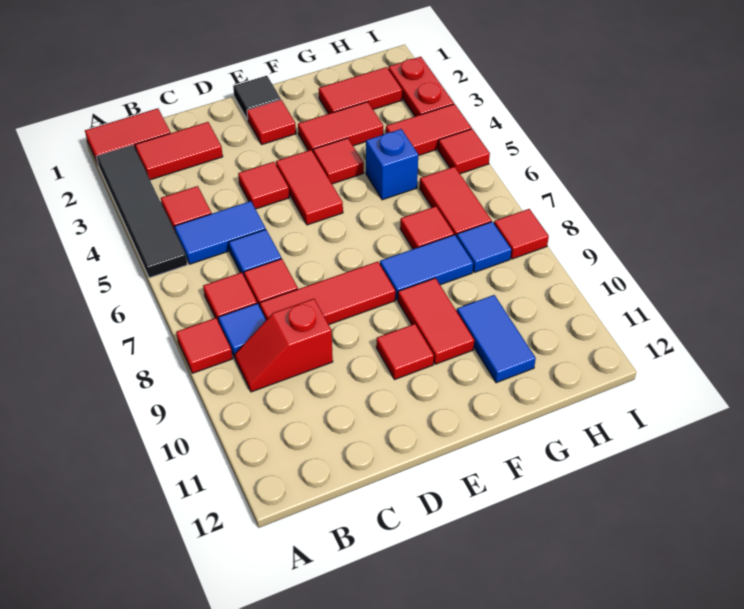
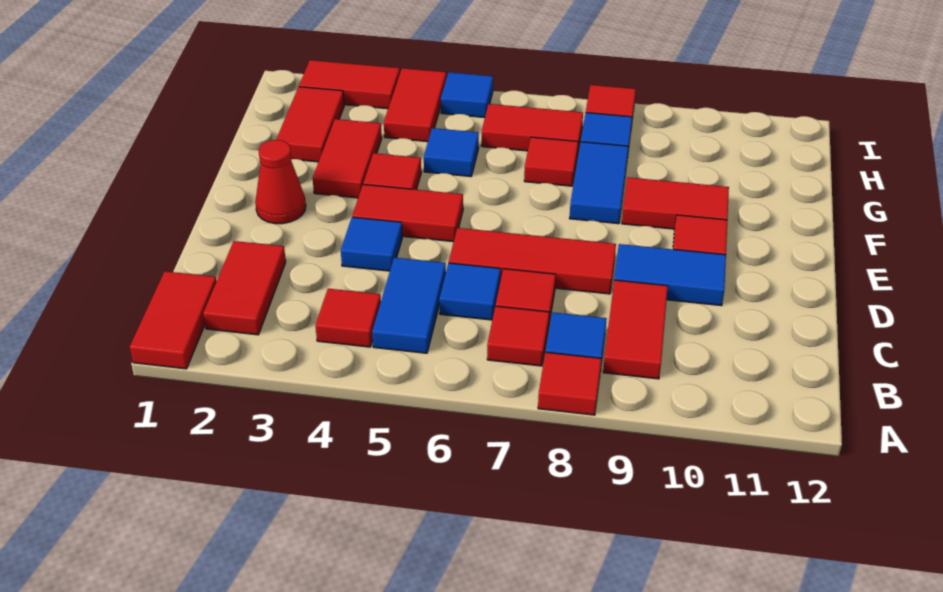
black 1x4 tile [96,145,187,278] -> none
red 1x2 slope [235,299,333,392] -> red 1x2 tile [603,280,668,379]
red 1x3 tile [260,262,395,325] -> red 1x3 tile turned to [449,228,616,294]
red 1x1 tile [238,162,289,209] -> blue 1x1 tile [341,217,402,271]
black 1x1 tile [233,76,281,119] -> none
red 1x1 tile [247,100,296,145] -> red 1x1 cone [255,140,306,224]
blue 1x1 brick [366,129,418,200] -> blue 1x1 tile [424,128,479,177]
blue 1x2 tile [457,295,536,383] -> blue 1x2 tile moved to [614,244,726,306]
red 1x2 plate [388,57,454,116] -> red 1x2 tile [299,60,400,109]
red 1x1 tile [438,129,490,174] -> blue 1x1 tile [441,72,493,118]

